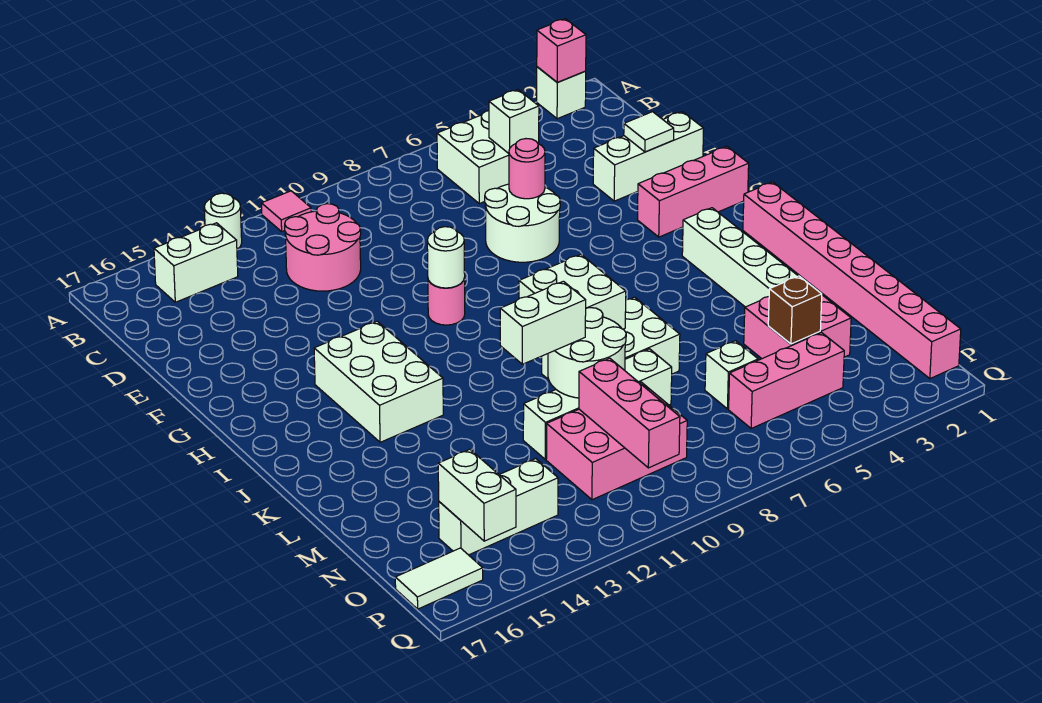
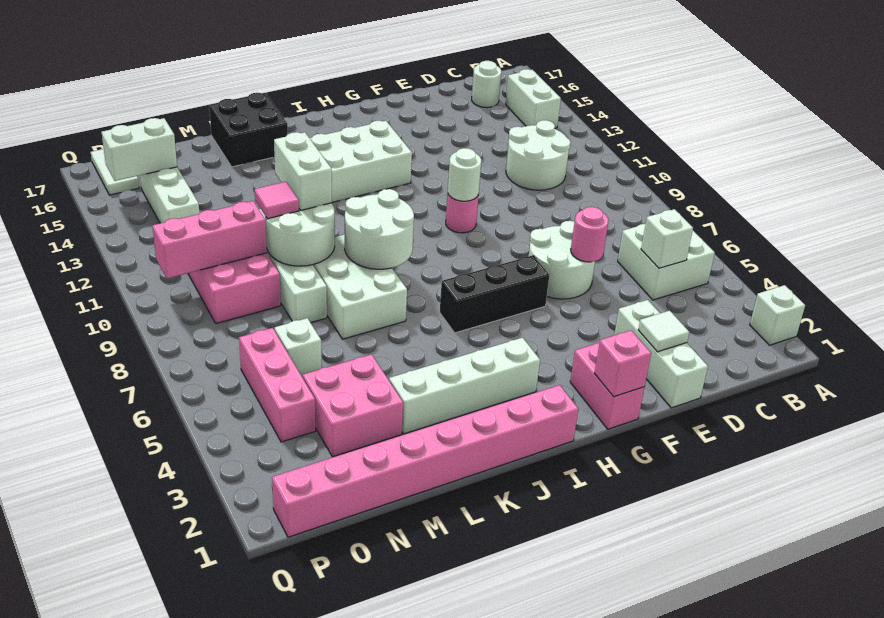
pink 1x1 brick [537,19,586,82] -> pink 1x1 brick moved to [594,330,651,397]
pink 1x1 tile [261,191,311,231] -> pink 1x1 tile moved to [255,182,299,219]
white 1x1 round brick [204,193,242,249] -> white 1x1 round brick moved to [472,61,501,108]
pink 2x2 round brick [285,204,361,291] -> white 2x2 round brick [506,120,570,190]
pink 1x3 brick [637,147,749,237] -> pink 1x2 brick [570,343,644,429]
none -> black 1x3 brick [440,256,549,333]
white 2x2 brick [519,254,626,329] -> white 2x2 round brick [345,189,414,269]
none -> black 2x2 brick [209,93,288,167]
brown 1x1 brick [768,276,822,344] -> none

